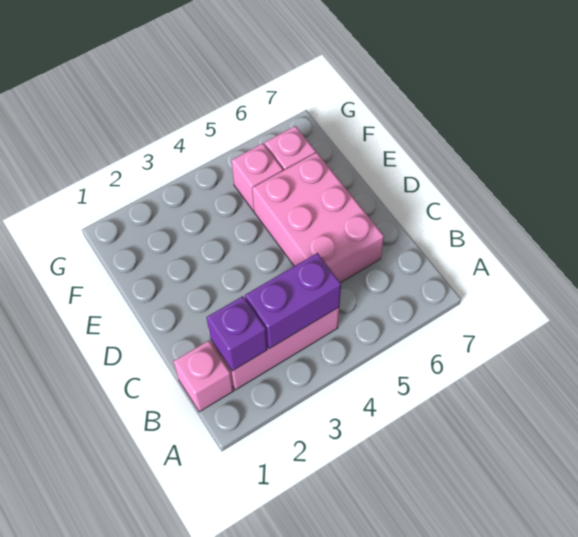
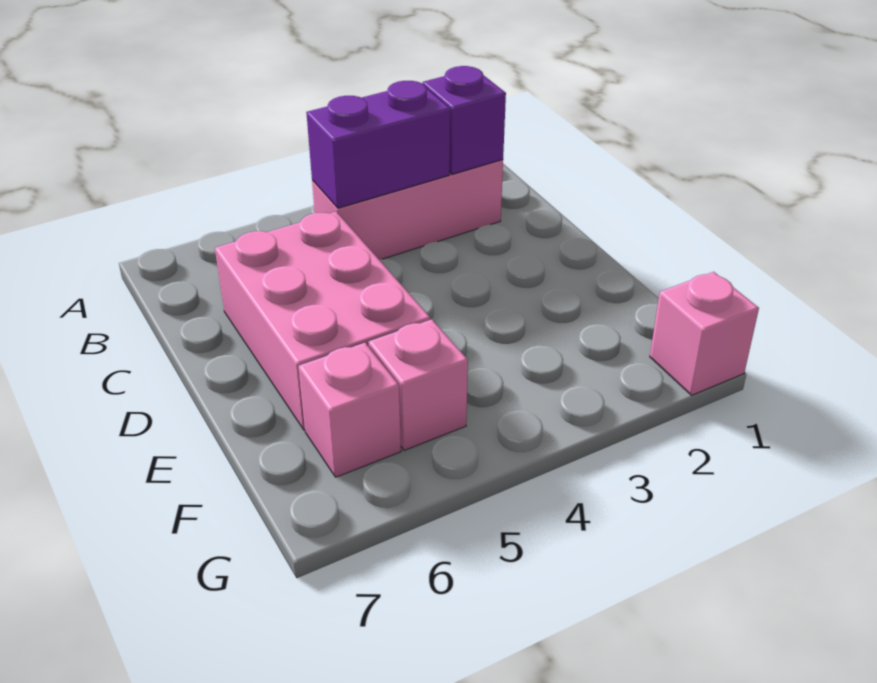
pink 1x1 brick [173,341,233,412] -> pink 1x1 brick moved to [650,272,759,395]

